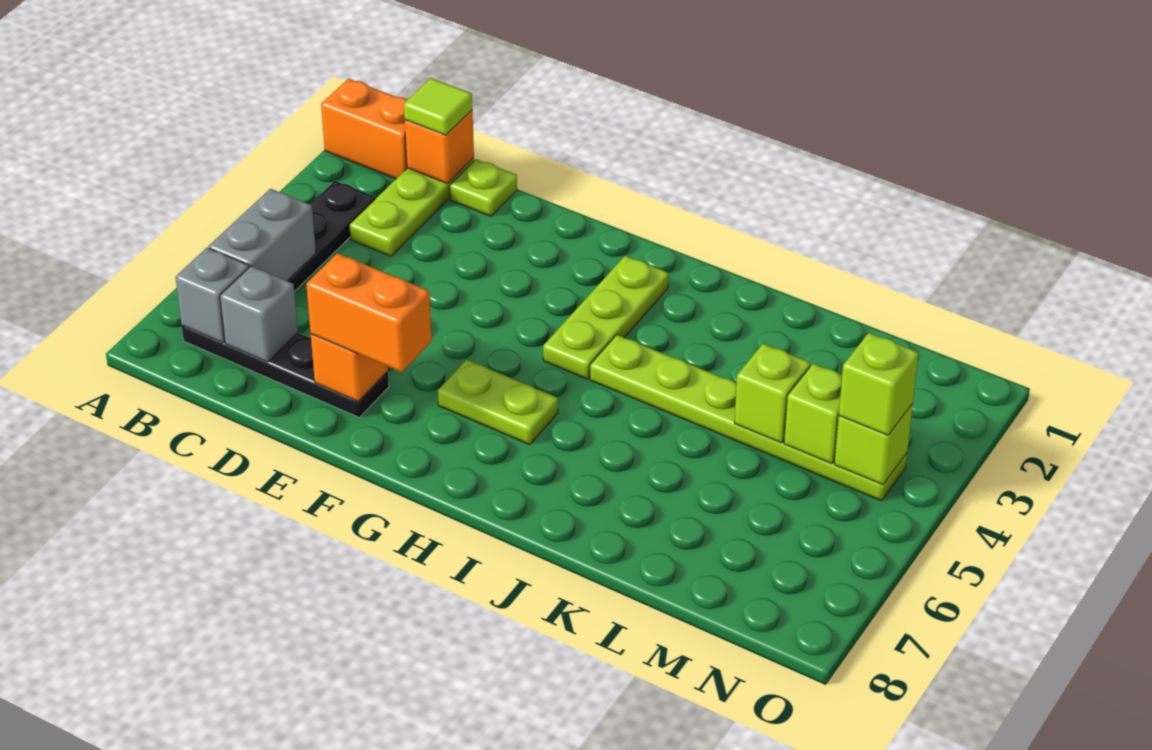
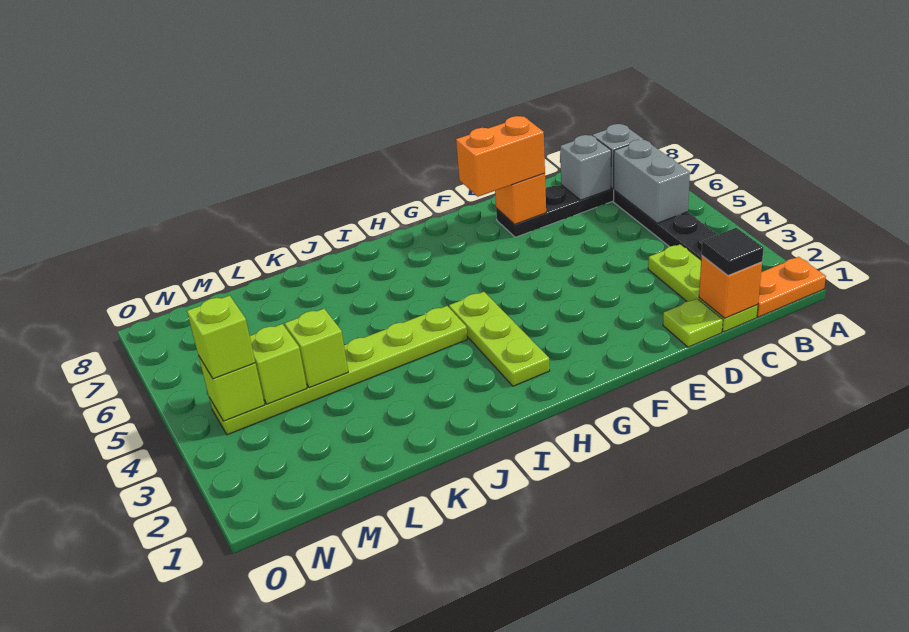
orange 1x2 brick [321,79,407,179] -> orange 1x2 plate [757,257,826,317]
lime 1x1 tile [404,78,472,135] -> black 1x1 tile [702,228,764,275]
lime 1x2 plate [438,360,558,445] -> none

